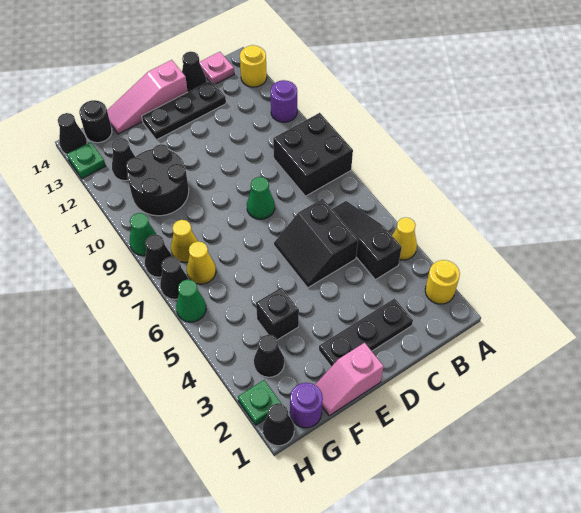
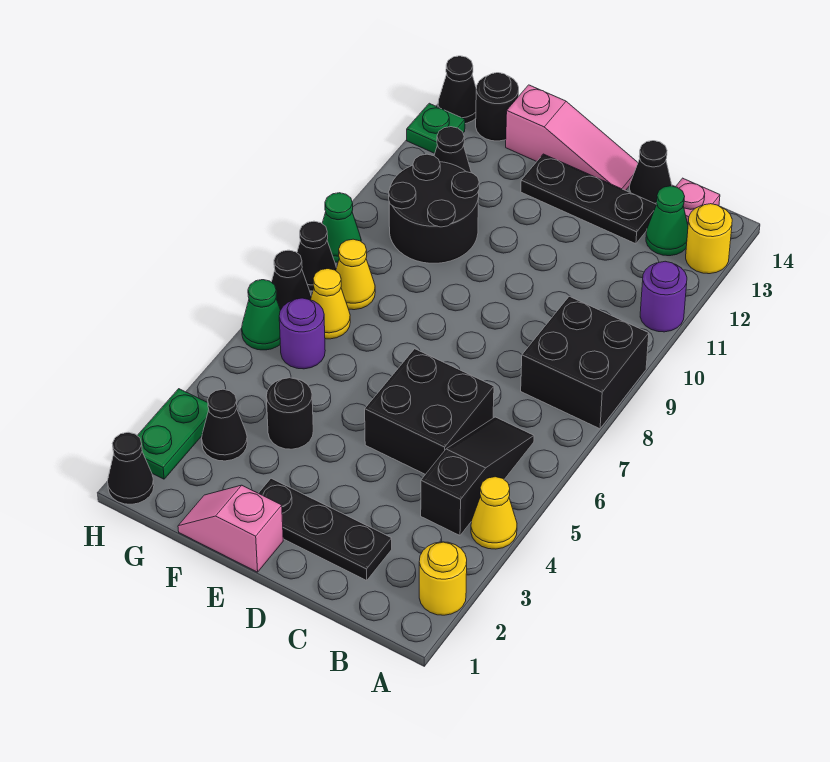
black 2x2 slope [274,199,358,288] -> black 2x2 brick [365,349,494,474]
green 1x1 cone [247,177,275,219] -> green 1x1 cone moved to [646,186,688,256]
pink 1x3 slope [107,60,188,134] -> pink 1x3 slope turned to [506,85,638,191]
black 1x1 brick [256,287,299,340] -> black 1x1 round brick [266,378,313,449]
purple 1x1 round brick [290,383,323,428] -> purple 1x1 round brick moved to [279,298,325,369]
green 1x1 plate [238,380,281,425] -> green 1x2 plate [137,389,209,479]

